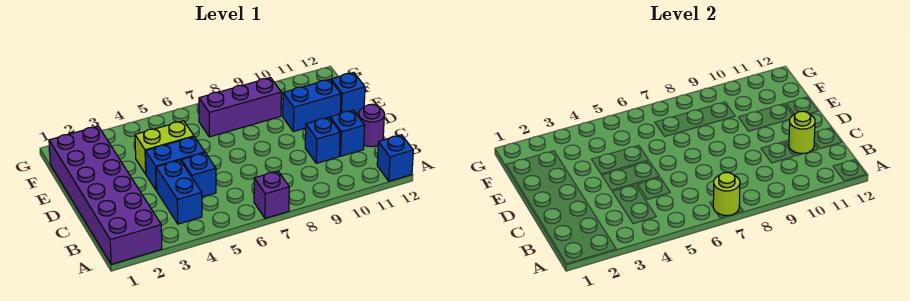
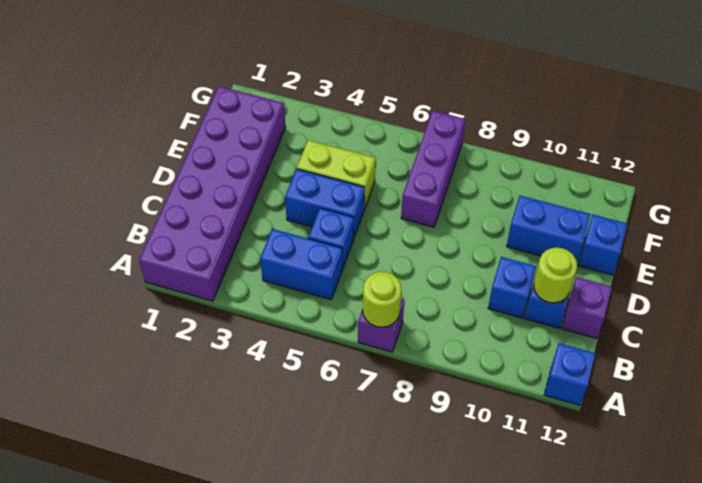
blue 1x2 brick [156,160,202,224] -> blue 1x2 brick turned to [260,229,342,299]
purple 1x1 round brick [359,104,384,147] -> purple 1x1 brick [562,277,612,339]
purple 1x3 brick [199,78,281,137] -> purple 1x3 brick turned to [401,111,465,227]

